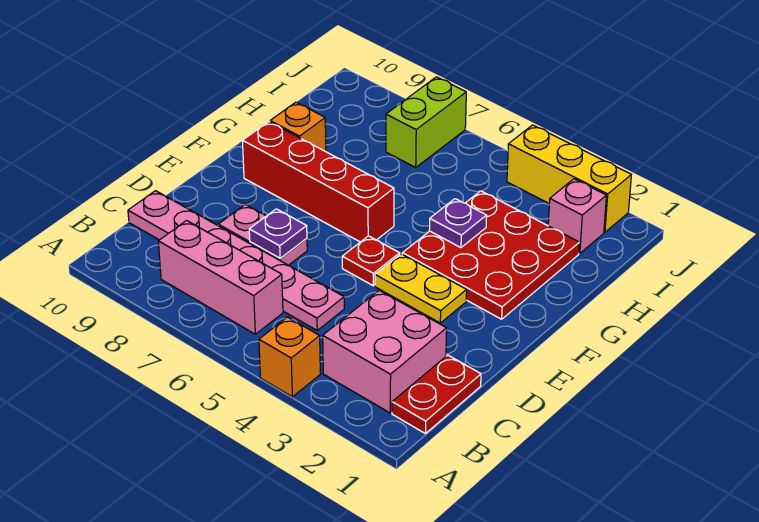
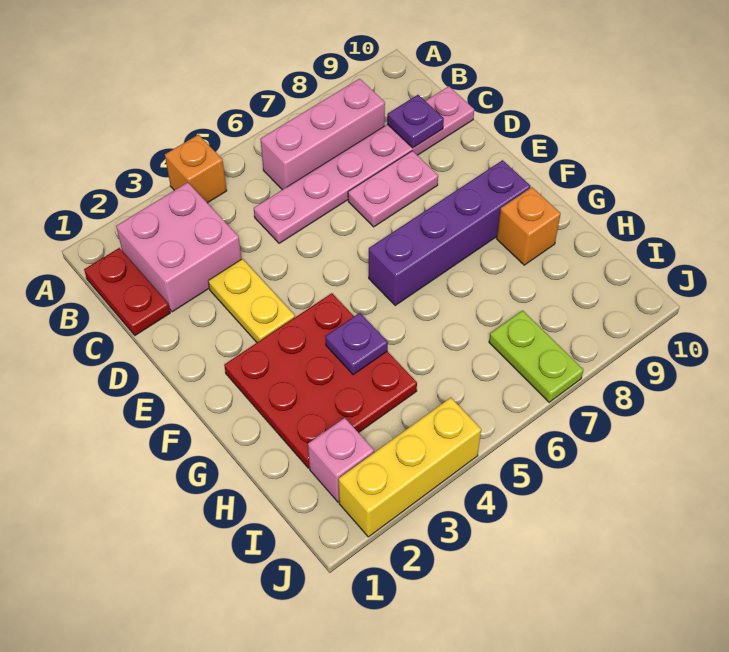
purple 1x1 plate [249,209,307,258] -> purple 1x1 plate moved to [387,95,444,148]
yellow 1x2 plate [375,254,467,323] -> yellow 1x2 plate turned to [208,259,295,342]
red 1x1 plate [342,236,400,286] -> none
red 1x4 brick [242,122,394,242] -> purple 1x4 brick [369,160,530,306]
lime 1x2 brick [386,77,466,167] -> lime 1x2 plate [489,310,584,402]

